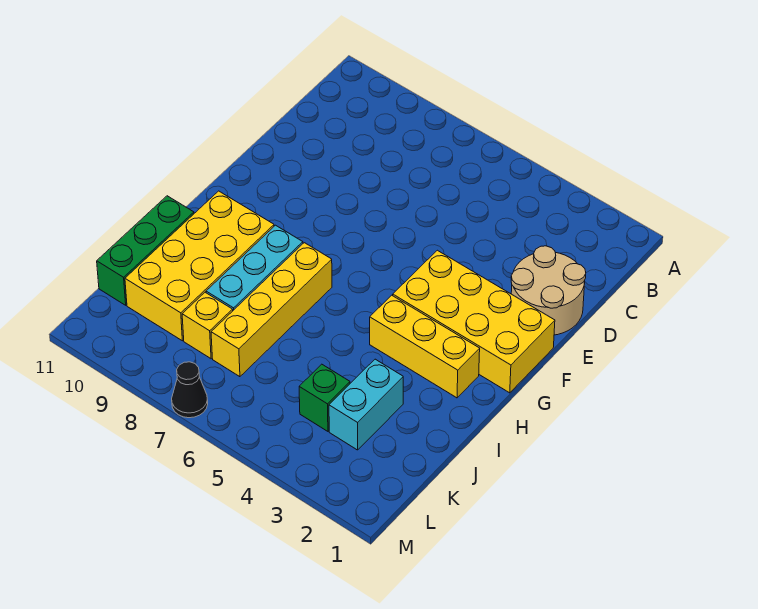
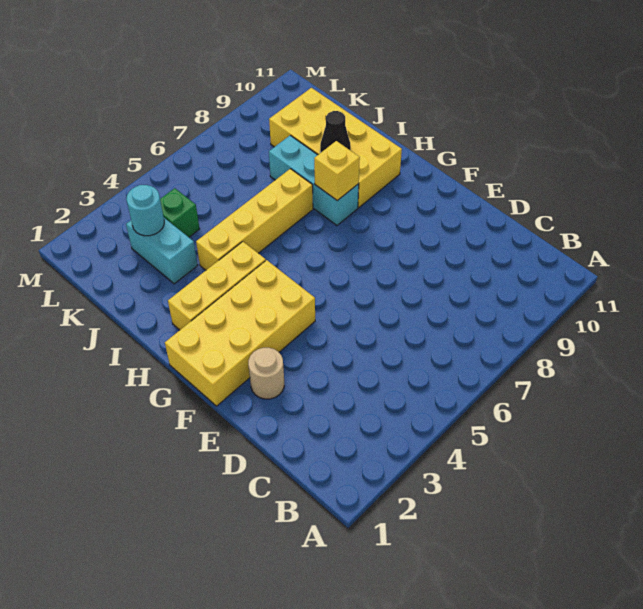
tan 2x2 round brick [511,246,586,335] -> tan 1x1 round brick [248,348,284,399]
yellow 1x4 brick [211,243,332,377] -> yellow 1x4 brick turned to [196,169,313,270]
green 1x3 brick [97,196,194,305] -> none
none -> cyan 1x1 round brick [126,185,164,236]
yellow 1x1 brick [182,292,233,359] -> yellow 1x1 brick moved to [314,141,360,201]
black 1x1 cone [172,362,208,418] -> black 1x1 cone moved to [320,111,351,152]

